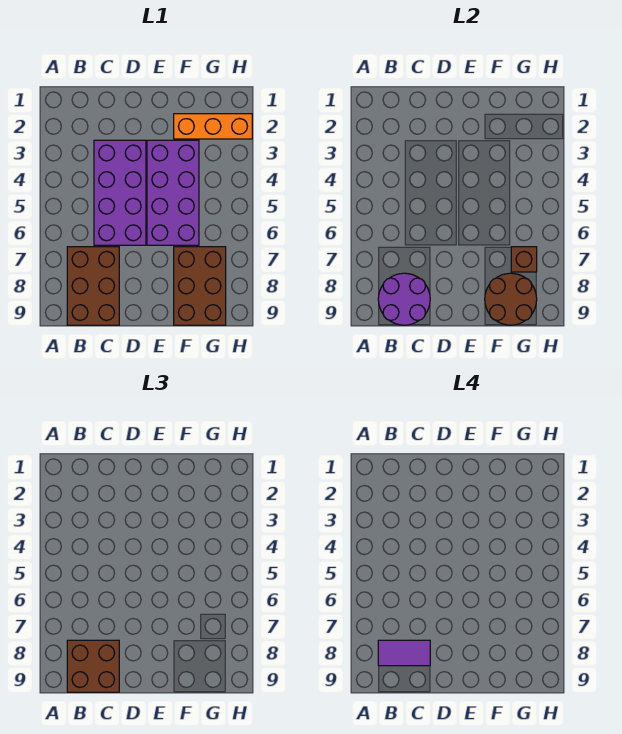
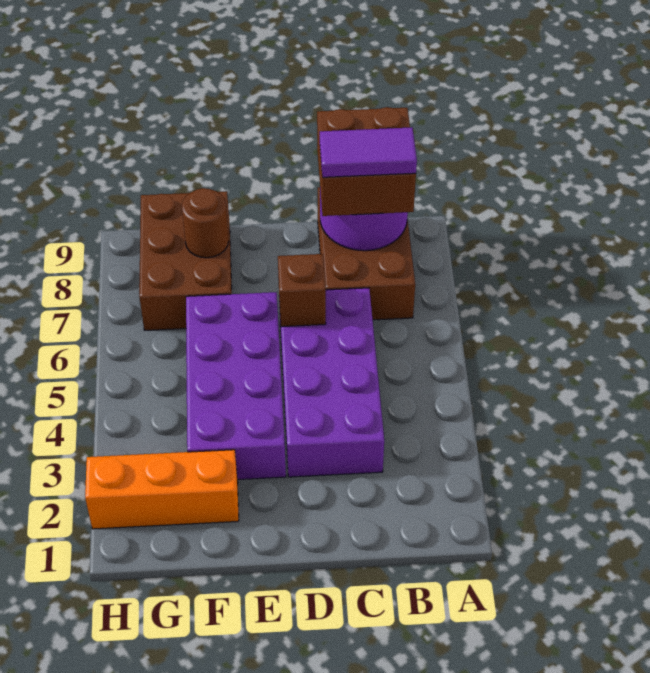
brown 2x2 round brick [485,273,537,325] -> brown 1x1 round brick [182,188,229,258]
brown 1x1 brick [511,247,537,272] -> brown 1x1 brick moved to [278,254,326,327]

